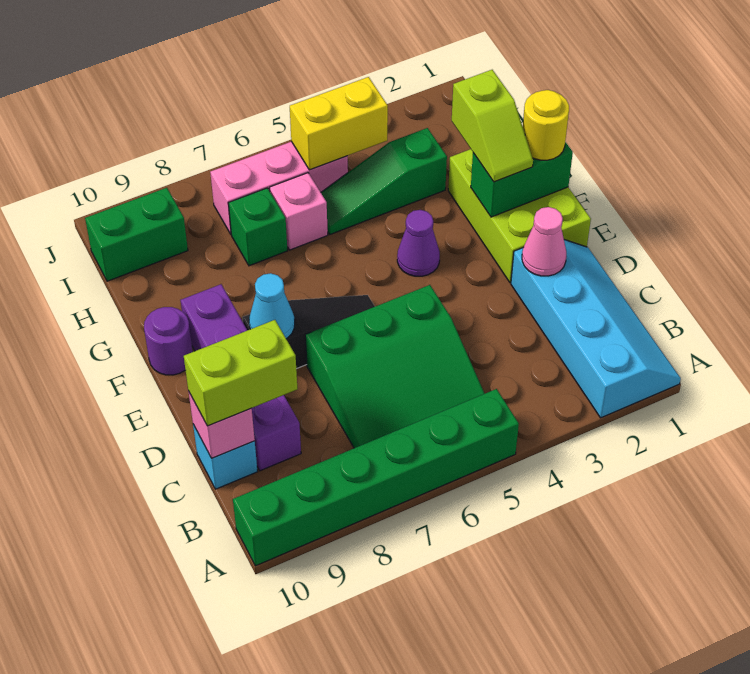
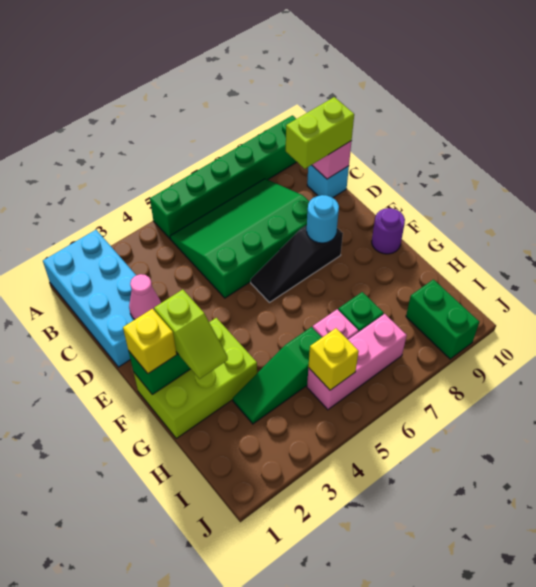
cyan 2x4 slope [511,239,681,418] -> cyan 2x4 brick [43,230,136,367]
green 3x3 slope [305,285,485,448] -> green 3x4 slope [170,179,309,298]
purple 1x4 brick [181,284,301,471] -> none
lime 2x3 brick [448,149,591,282] -> lime 2x3 brick turned to [134,318,257,438]
cyan 1x1 cone [249,273,295,339] -> cyan 1x1 round brick [307,195,339,243]
yellow 1x1 round brick [523,90,569,160] -> yellow 1x1 brick [123,309,177,374]
lime 1x2 slope [452,70,533,182] -> lime 1x2 slope turned to [154,290,228,379]
purple 1x1 cone [397,210,440,276] -> none
green 1x3 slope [321,128,447,234] -> green 1x3 slope turned to [233,327,322,424]
yellow 1x2 brick [290,77,388,170] -> yellow 1x1 brick [308,328,359,390]
green 1x2 brick [85,188,188,281] -> green 1x2 brick turned to [406,279,479,359]

